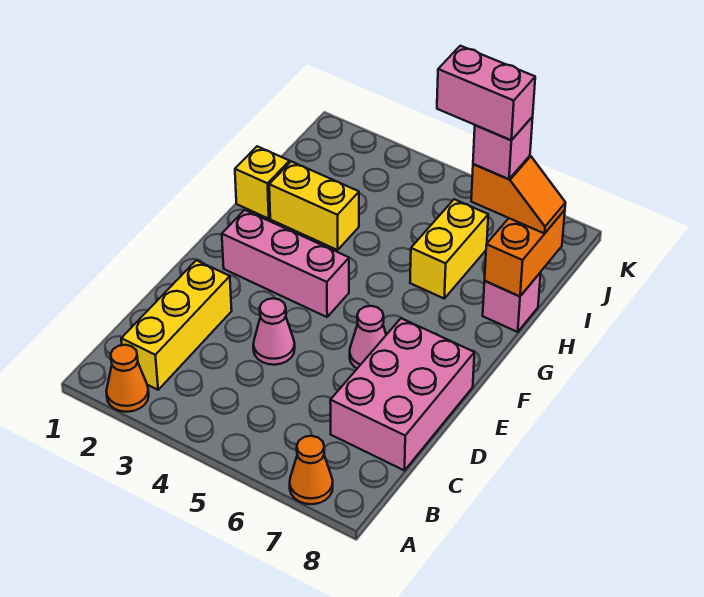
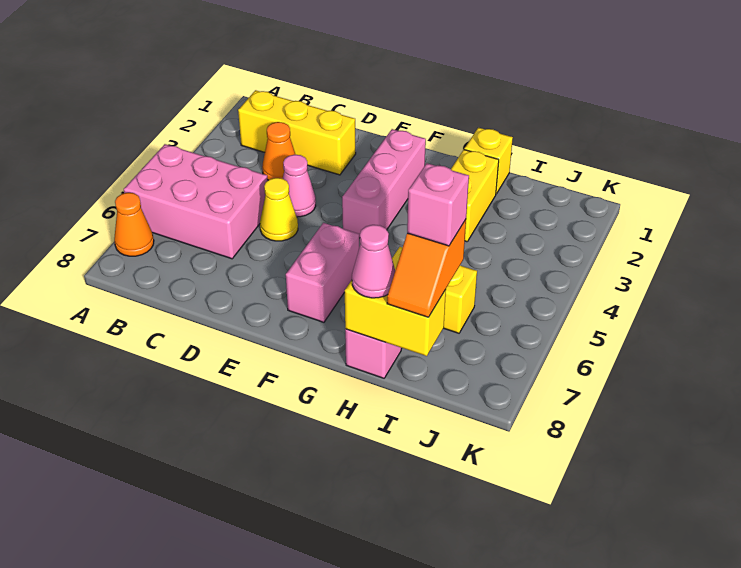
orange 1x1 cone [106,345,149,412] -> orange 1x1 cone moved to [262,122,296,180]
pink 2x3 brick [330,318,474,471] -> pink 2x3 brick moved to [124,144,268,259]
none -> yellow 1x1 cone [260,178,298,241]
pink 1x1 cone [350,306,386,368] -> pink 1x1 cone moved to [352,225,395,298]
orange 1x2 brick [485,210,565,296] -> yellow 1x2 brick [345,280,446,356]
pink 1x2 brick [437,46,535,140] -> pink 1x2 brick moved to [286,223,359,322]

